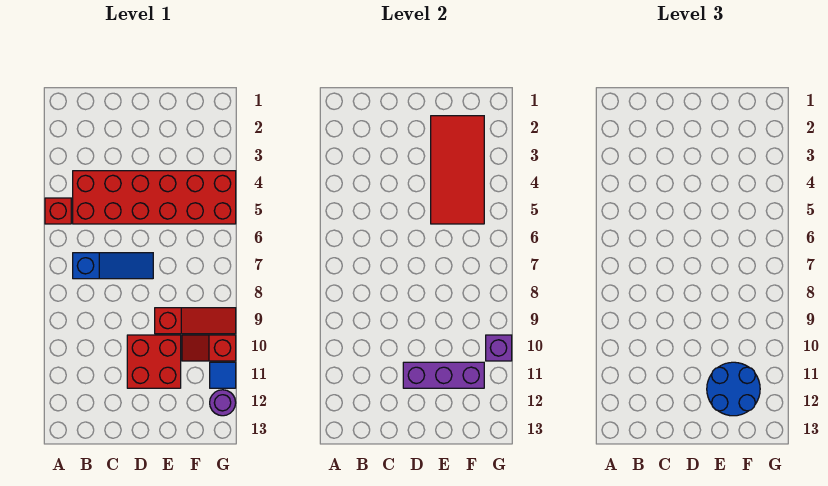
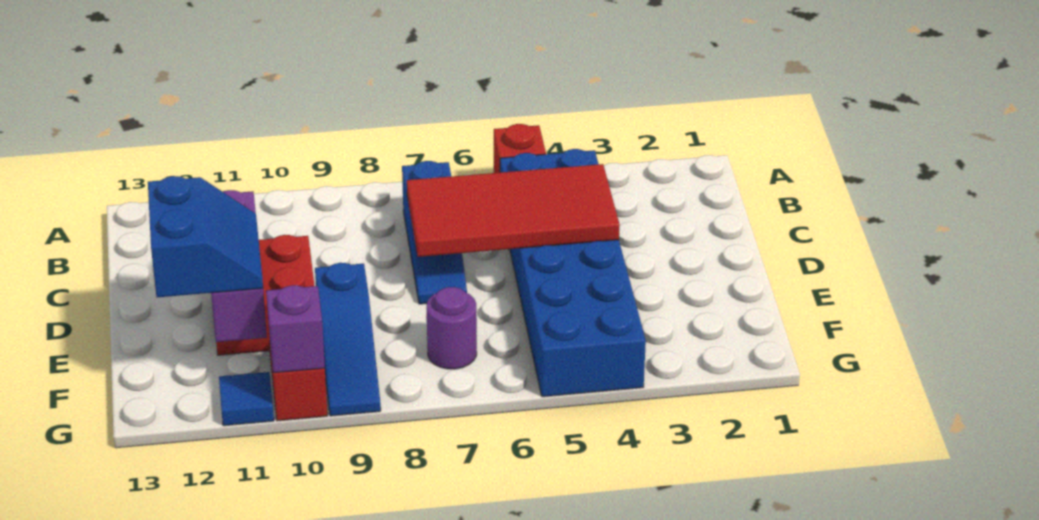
red 2x6 brick [73,171,236,224] -> blue 2x6 brick [500,149,646,397]
red 2x4 tile [431,116,484,224] -> red 2x4 tile moved to [407,164,620,257]
red 1x3 slope [155,308,236,334] -> blue 1x3 slope [315,263,381,416]
blue 2x2 round brick [707,362,760,416] -> blue 2x2 slope [148,176,263,297]
purple 1x1 round brick [210,390,236,416] -> purple 1x1 round brick moved to [427,287,477,369]

